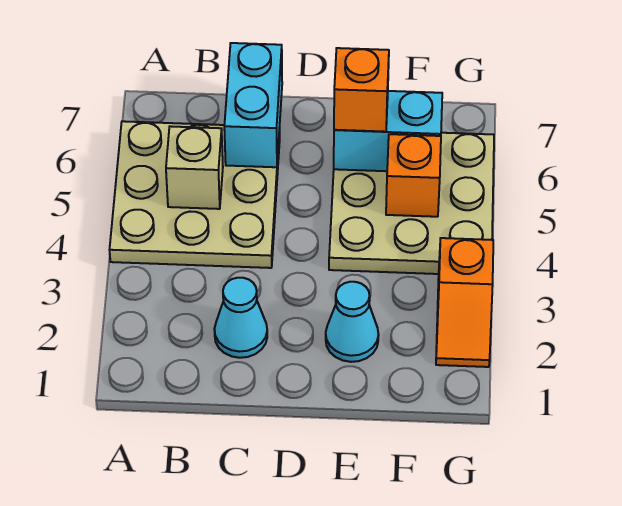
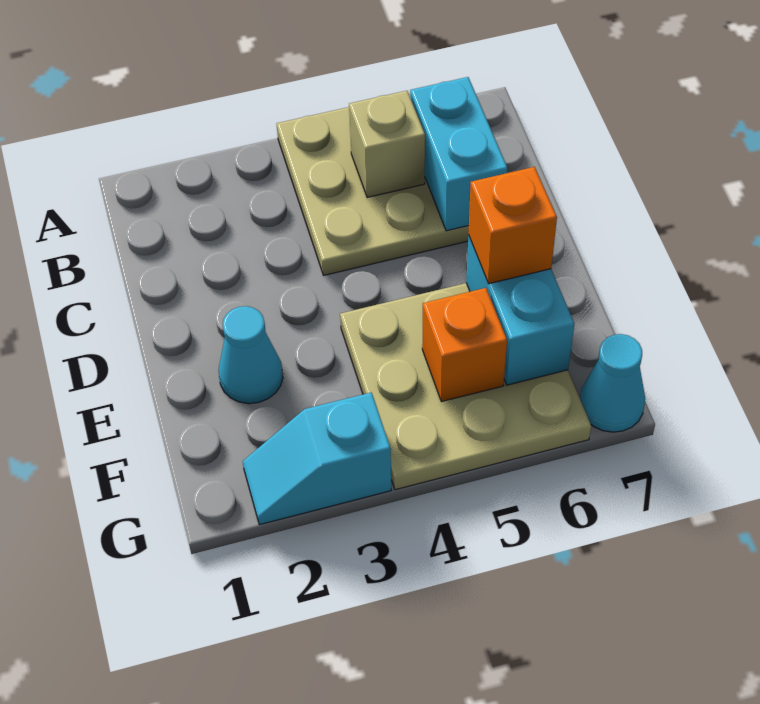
cyan 1x1 cone [214,278,267,358] -> cyan 1x1 cone moved to [580,334,645,432]
cyan 1x2 brick [224,43,282,167] -> cyan 1x2 brick turned to [410,77,507,231]
orange 1x2 slope [436,238,493,367] -> cyan 1x2 slope [243,392,391,525]

